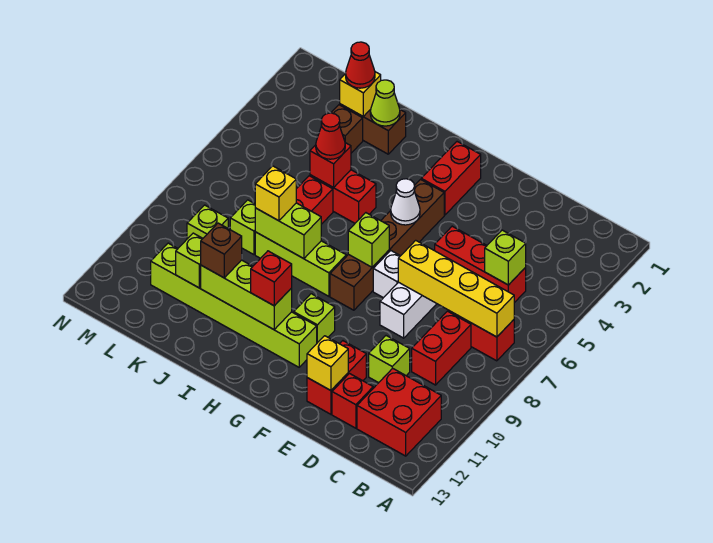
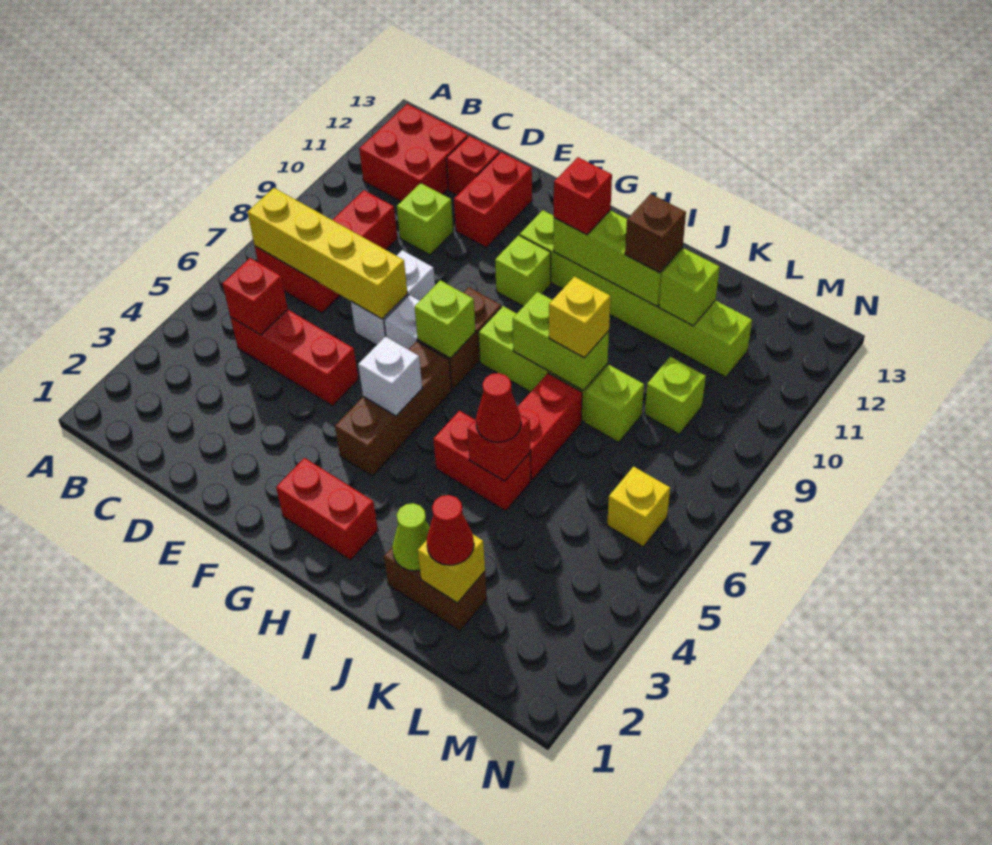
lime 1x1 brick [485,230,526,285] -> red 1x1 brick [222,258,288,335]
yellow 1x1 brick [307,336,348,391] -> yellow 1x1 brick moved to [607,467,670,547]
red 1x2 brick [421,142,481,215] -> red 1x2 brick turned to [276,458,378,560]
white 1x1 cone [391,179,420,225] -> white 1x1 brick [358,337,422,416]
brown 1x1 brick [331,105,363,153] -> none

